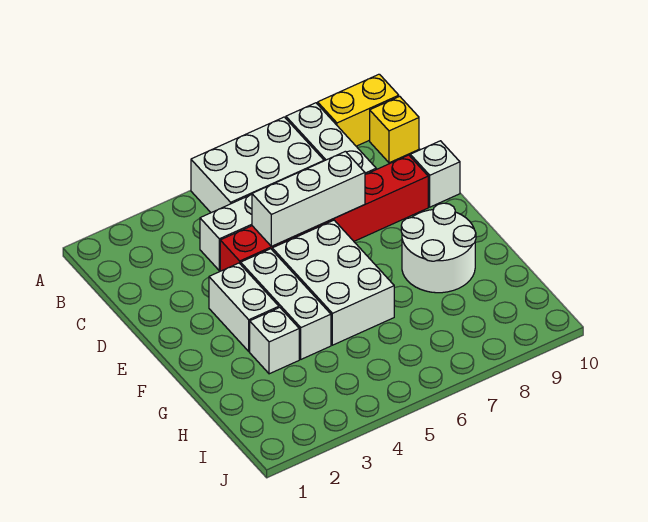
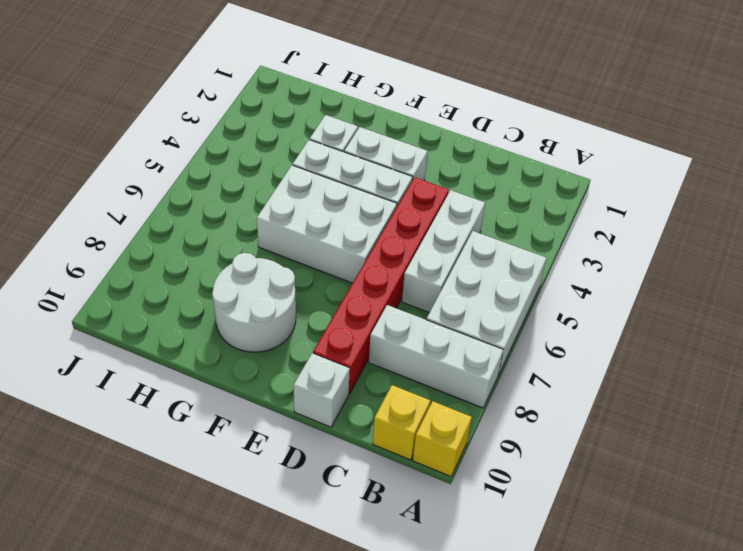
yellow 1x2 brick [318,74,399,146] -> yellow 1x1 brick [413,401,472,477]
white 1x3 brick [252,151,365,246] -> none

